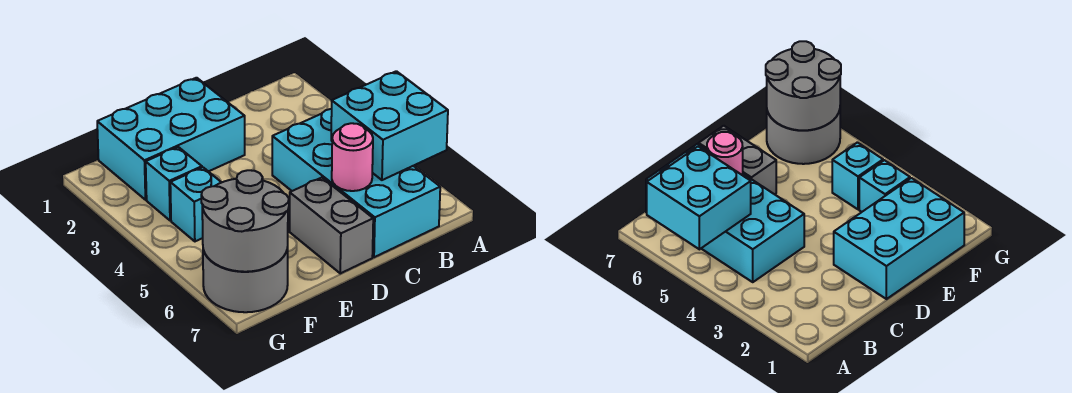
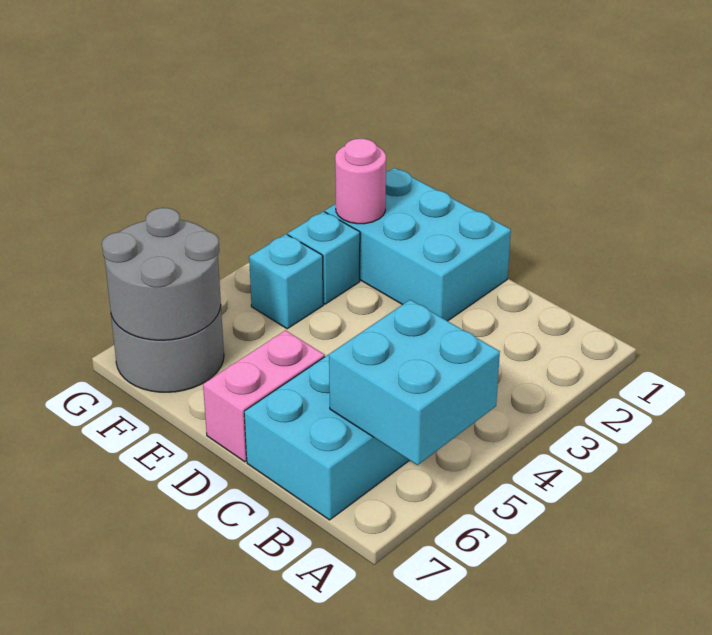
pink 1x1 round brick [332,123,373,191] -> pink 1x1 round brick moved to [335,139,386,224]
grey 1x2 brick [290,178,373,273] -> pink 1x2 brick [203,330,325,462]

